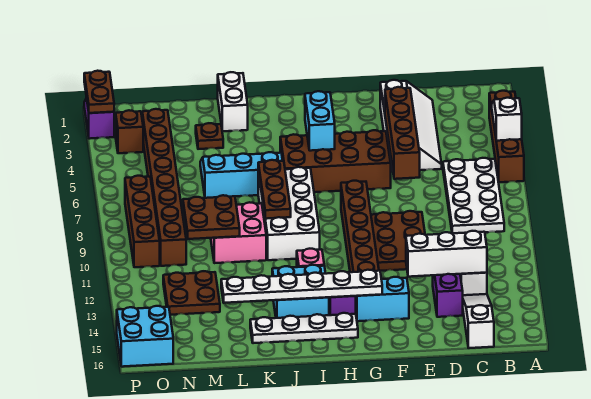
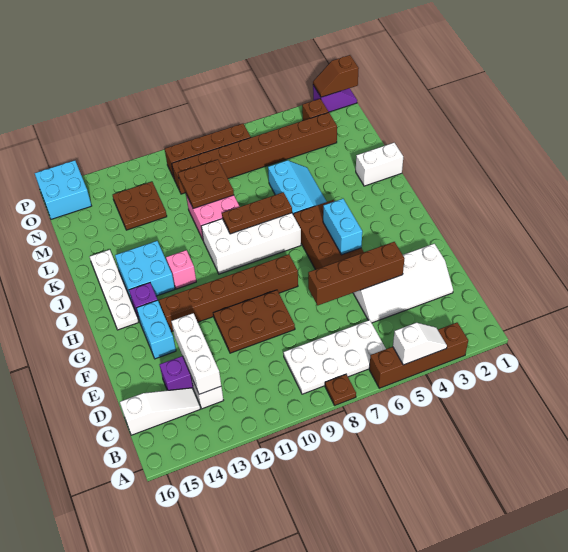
white 1x6 plate [221,270,382,303] -> none
cyan 1x2 brick [305,91,335,151] -> cyan 1x2 brick turned to [323,199,362,255]
brown 1x1 plate [196,123,223,149] -> brown 1x1 plate moved to [325,374,356,405]
brown 1x2 plate [84,71,114,113] -> brown 1x2 slope [313,55,359,97]

